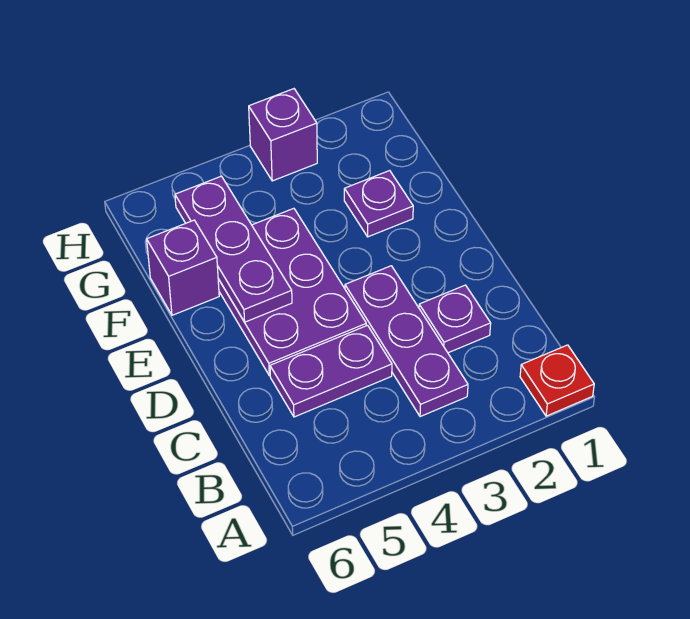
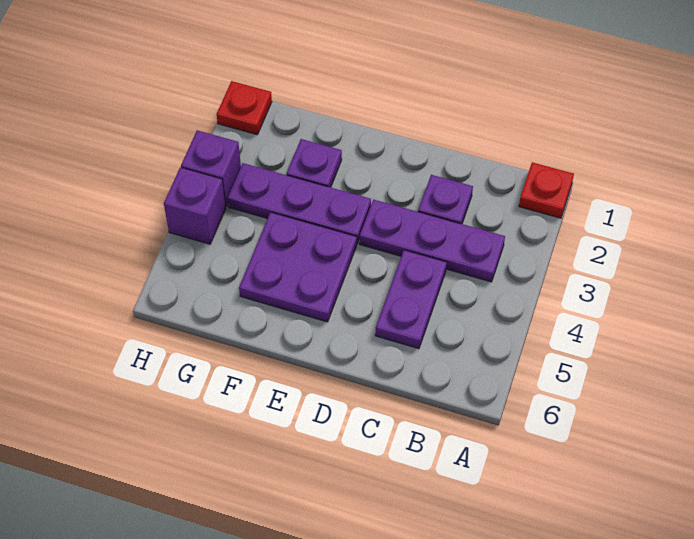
purple 2x3 plate [218,208,366,376] -> purple 2x2 plate [239,212,357,322]
purple 1x3 plate [175,176,292,322] -> purple 1x3 plate moved to [227,163,371,243]
purple 1x1 brick [147,220,219,315] -> purple 1x1 brick moved to [164,167,226,244]
none -> red 1x1 plate [217,81,272,135]

